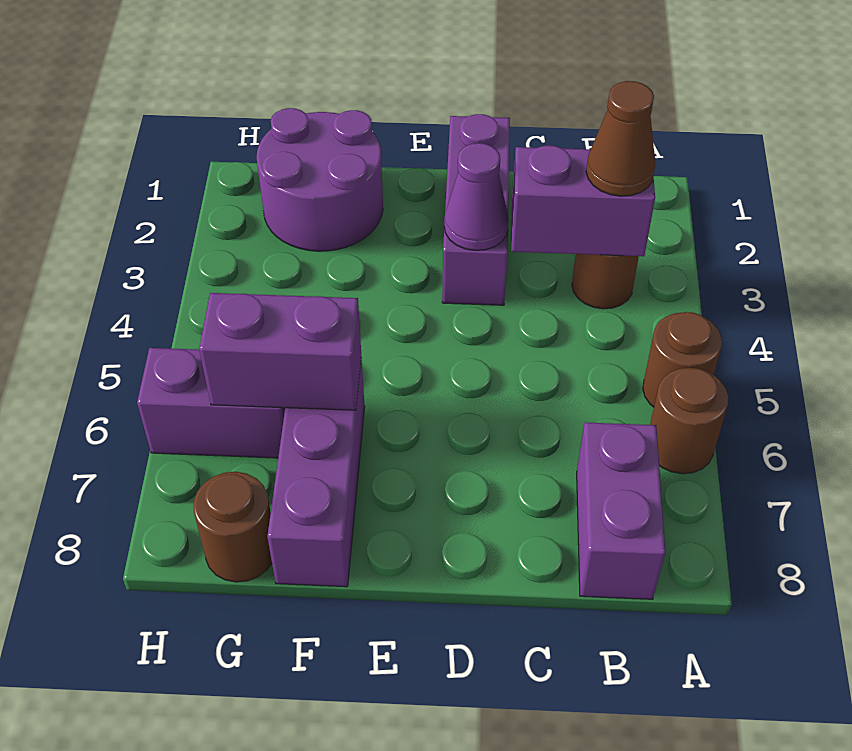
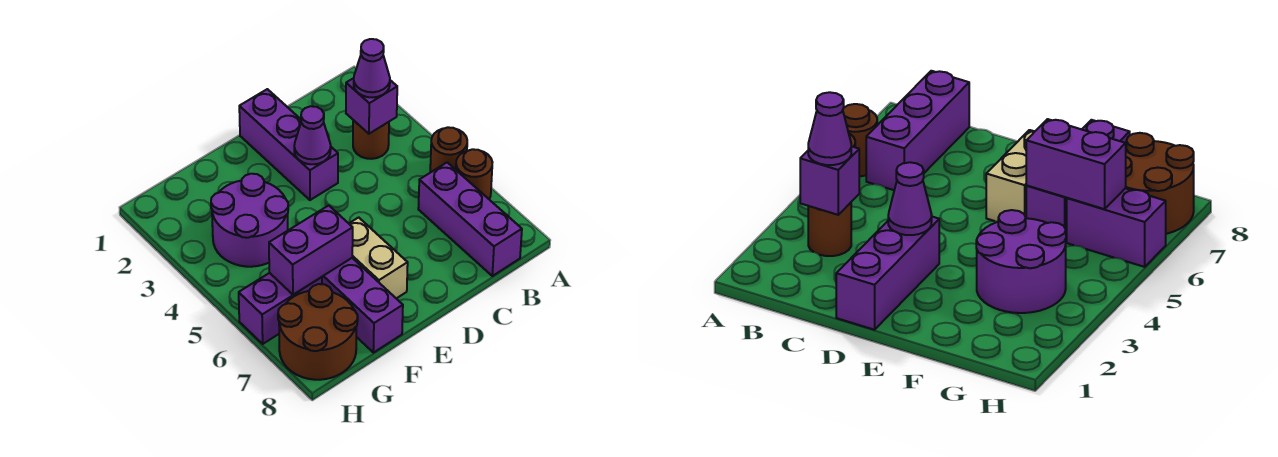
purple 1x2 brick [511,145,655,256] -> purple 1x1 brick [346,78,397,134]
brown 1x1 cone [586,81,655,196] -> purple 1x1 cone [354,39,390,97]
purple 1x2 brick [577,422,665,599] -> purple 1x3 brick [418,162,522,276]
none -> tan 1x2 brick [349,217,408,299]
purple 2x2 round brick [257,108,383,251] -> purple 2x2 round brick moved to [211,174,288,267]
brown 1x1 round brick [194,472,272,582] -> brown 2x2 round brick [278,284,358,380]

